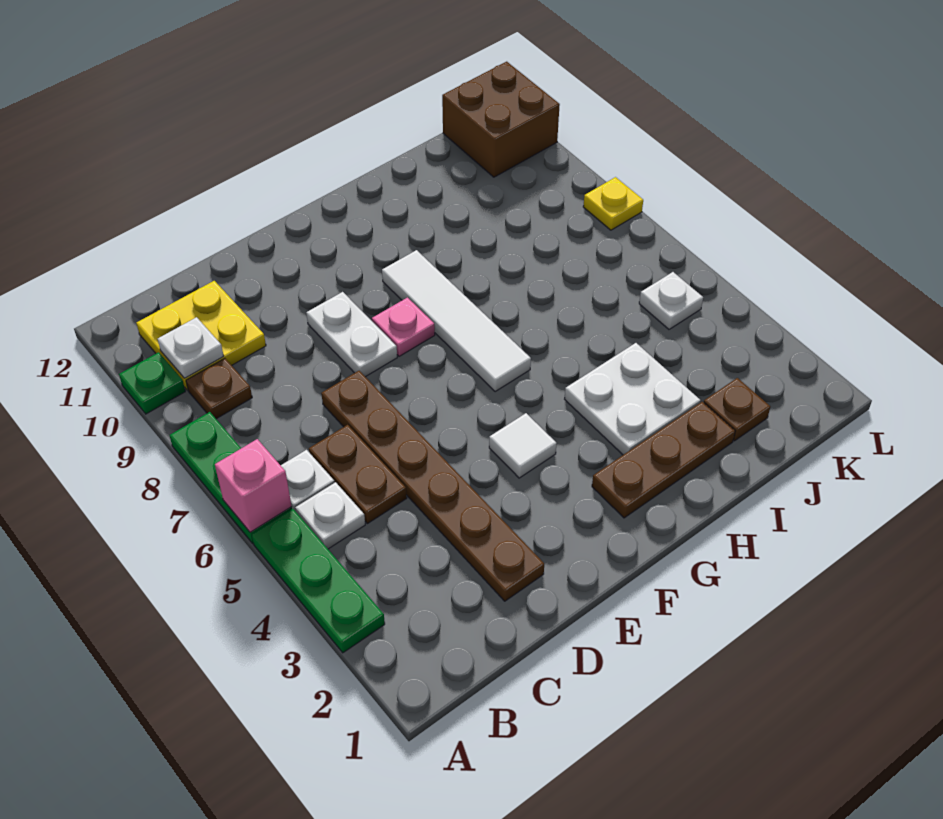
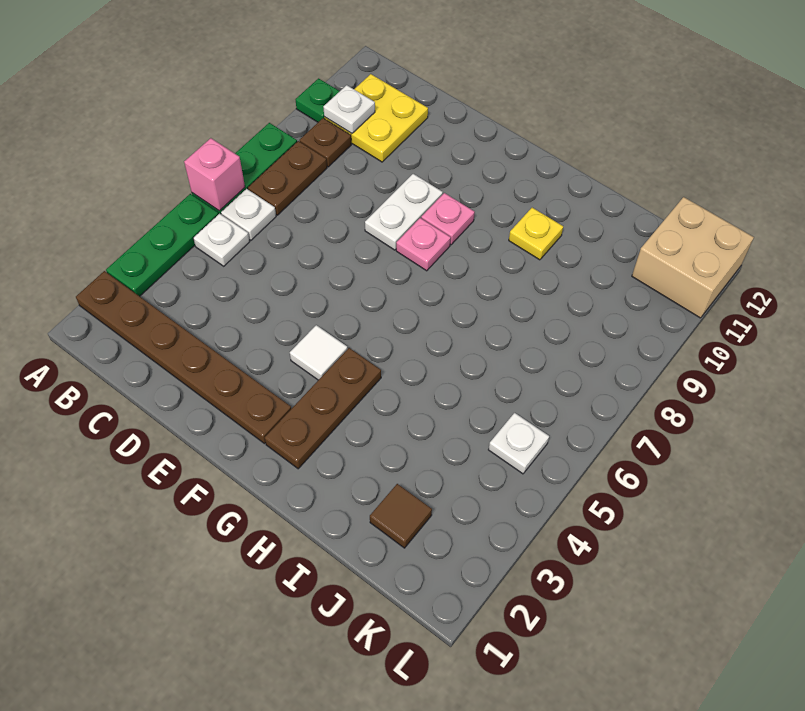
brown 1x2 plate [309,425,407,524] -> brown 1x2 plate moved to [248,141,327,215]
brown 1x6 plate [321,371,544,601] -> brown 1x6 plate turned to [76,271,291,444]
none -> pink 1x1 plate [421,193,475,245]
brown 1x3 plate [592,402,735,518] -> brown 1x3 plate turned to [265,348,381,469]
white 1x4 tile [382,250,531,392] -> none
white 2x2 plate [565,343,701,455] -> none
brown 1x1 plate [704,378,770,441] -> brown 1x1 tile [370,484,432,548]
brown 2x2 brick [442,62,560,177] -> tan 2x2 brick [632,197,754,318]
yellow 1x1 plate [583,177,643,230] -> yellow 1x1 plate moved to [509,208,563,260]

